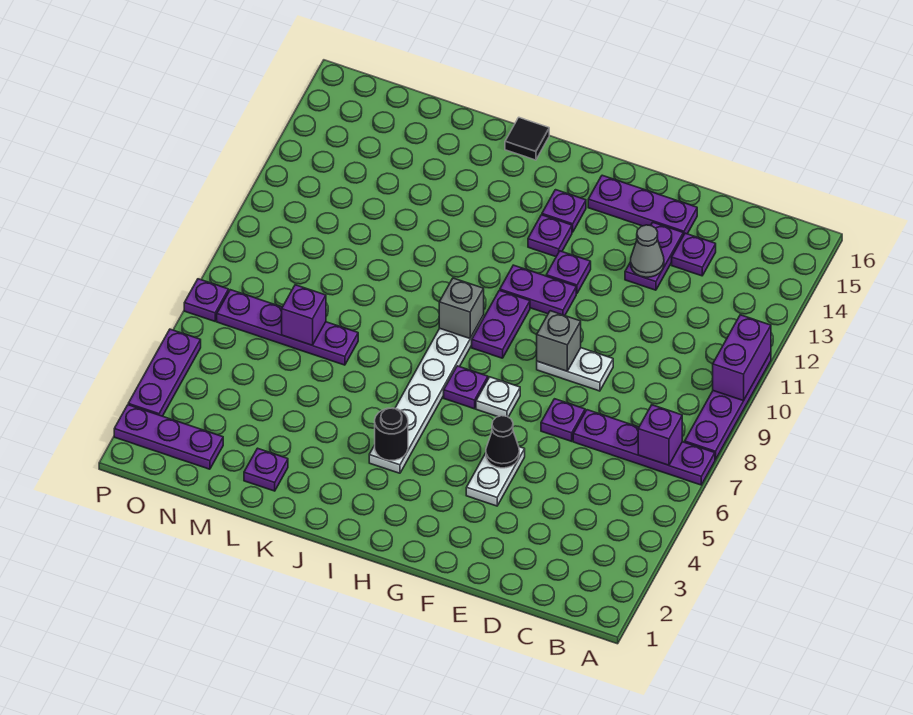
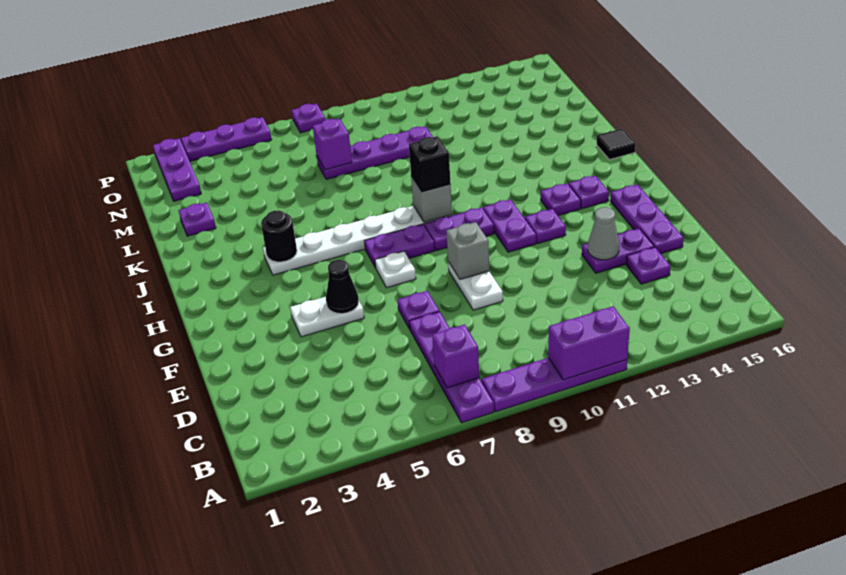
purple 1x1 plate [444,366,488,409] -> purple 1x2 plate [365,224,435,268]
none -> black 1x1 brick [409,136,451,192]
purple 1x4 plate [217,290,358,365] -> purple 1x4 plate turned to [317,126,433,179]

